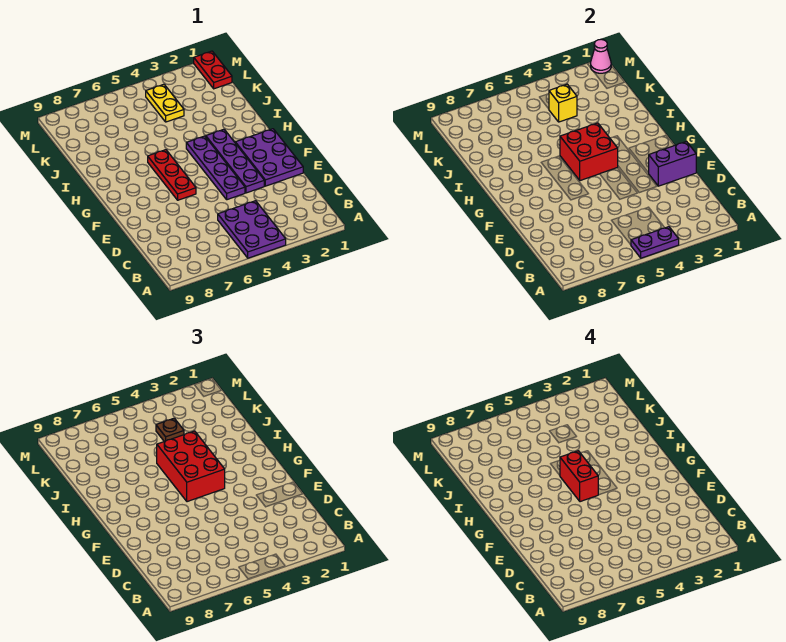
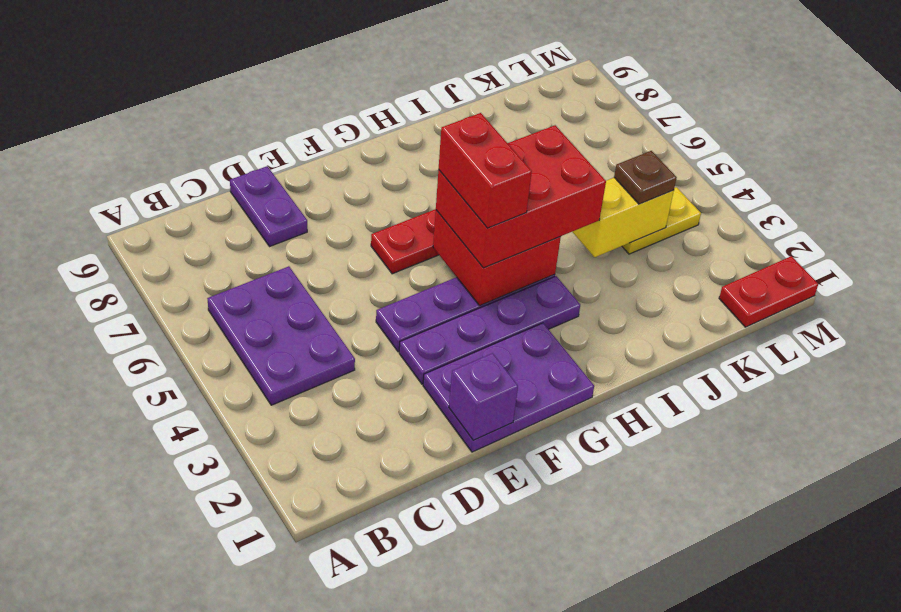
purple 2x3 plate [218,201,286,258] -> purple 2x3 plate turned to [207,266,355,405]
purple 1x2 plate [631,227,679,258] -> purple 1x2 plate moved to [230,166,307,247]
purple 1x2 brick [649,142,696,186] -> purple 1x1 brick [449,353,518,440]
red 1x2 brick [560,451,598,502] -> red 1x2 brick turned to [439,113,532,228]
yellow 1x1 brick [549,84,577,122] -> yellow 1x2 brick [572,178,674,257]
pink 1x1 cone [591,39,611,73] -> none

